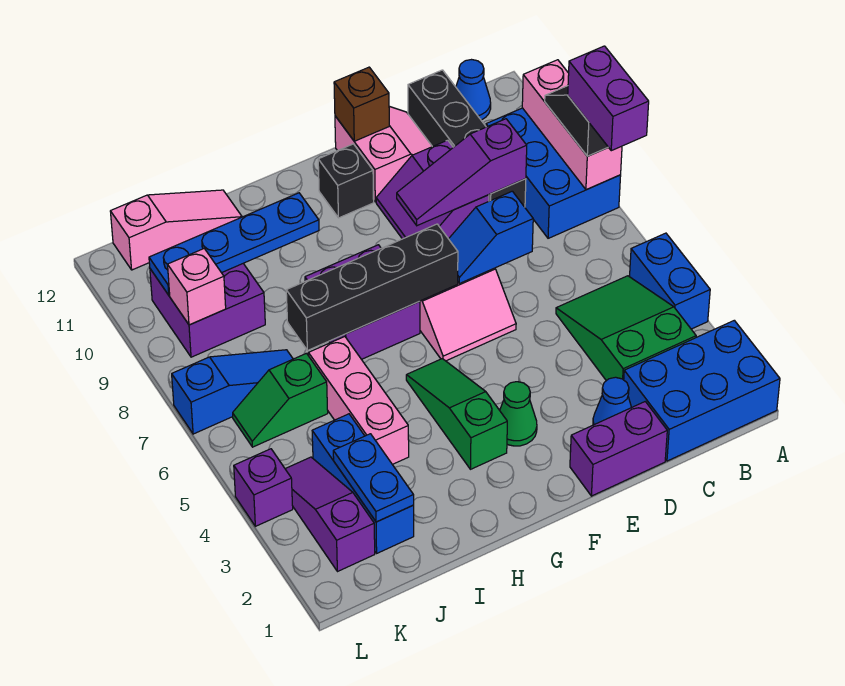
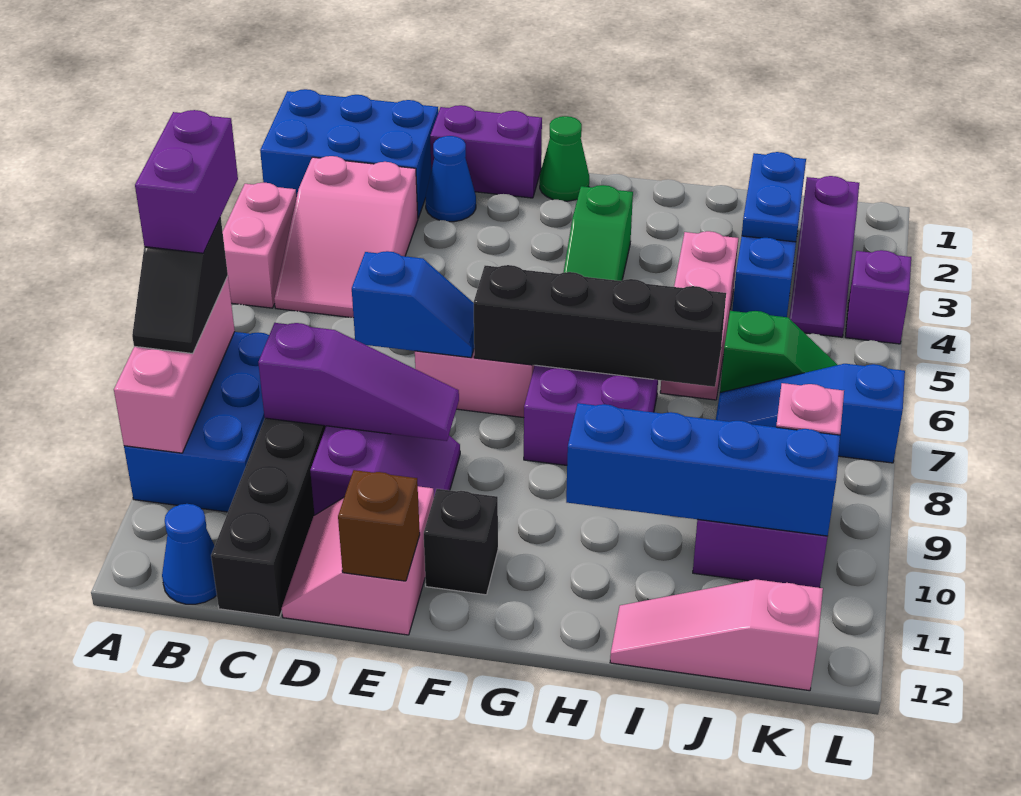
blue 1x2 brick [630,233,710,329] -> pink 1x2 brick [223,182,297,308]
green 2x3 slope [556,276,696,381] -> pink 2x3 slope [274,156,418,318]
green 1x1 cone [500,382,537,446] -> green 1x1 cone moved to [540,116,589,201]
blue 1x4 plate [149,193,319,295] -> blue 1x4 brick [566,403,840,536]

